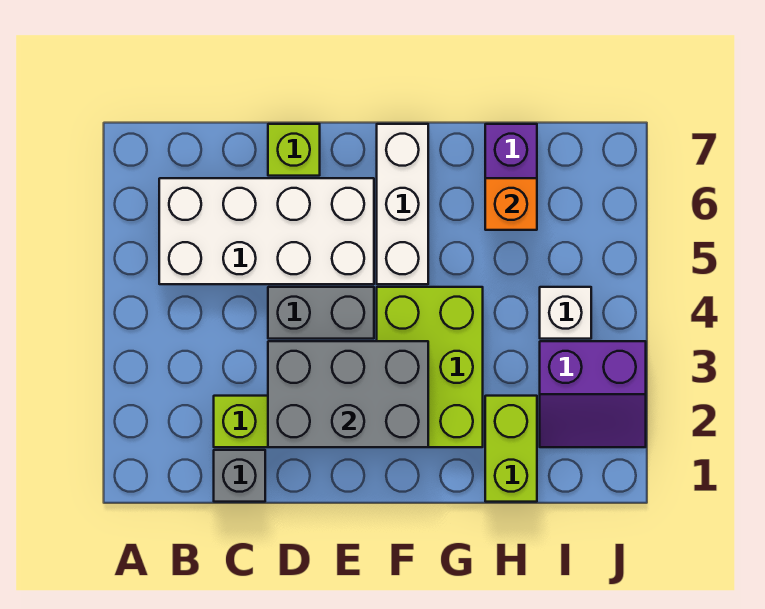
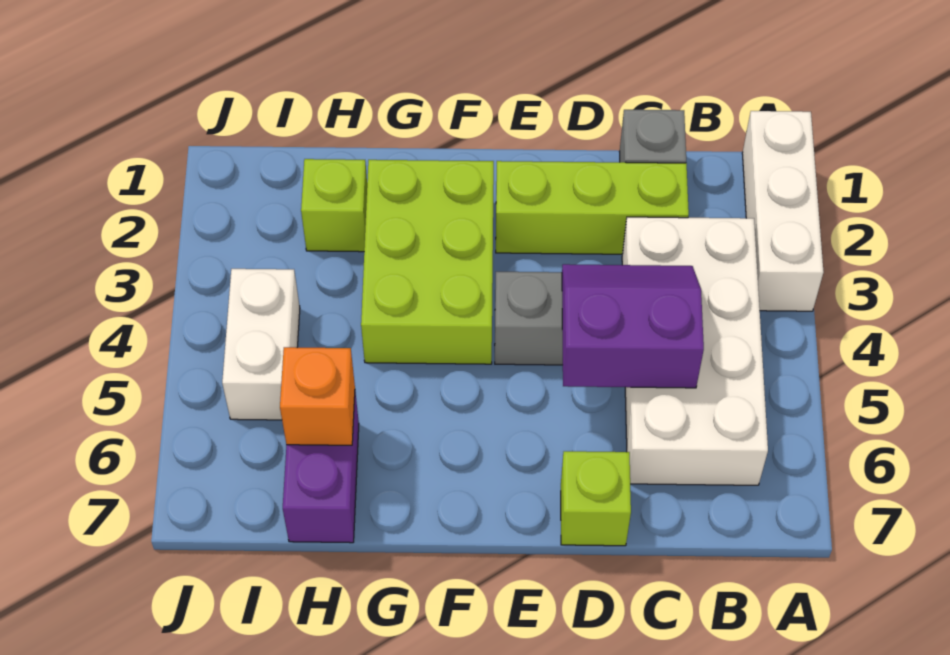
white 2x4 brick [159,178,374,284] -> white 2x4 brick turned to [622,217,768,485]
grey 2x3 brick [268,341,428,447] -> none
white 1x3 brick [377,124,428,284] -> white 1x3 brick moved to [742,111,824,311]
lime 1x2 brick [485,396,537,502] -> lime 1x1 brick [301,159,367,252]
purple 2x2 slope [540,341,646,447] -> purple 2x2 slope moved to [562,264,704,388]
white 1x1 brick [540,287,591,339] -> white 1x2 brick [222,269,300,420]

